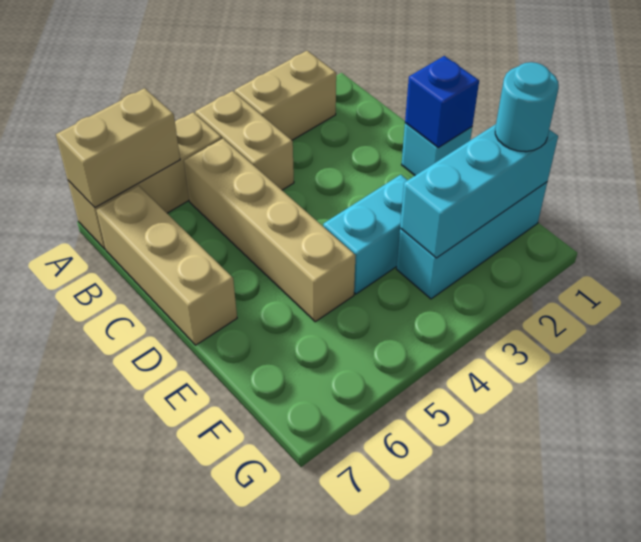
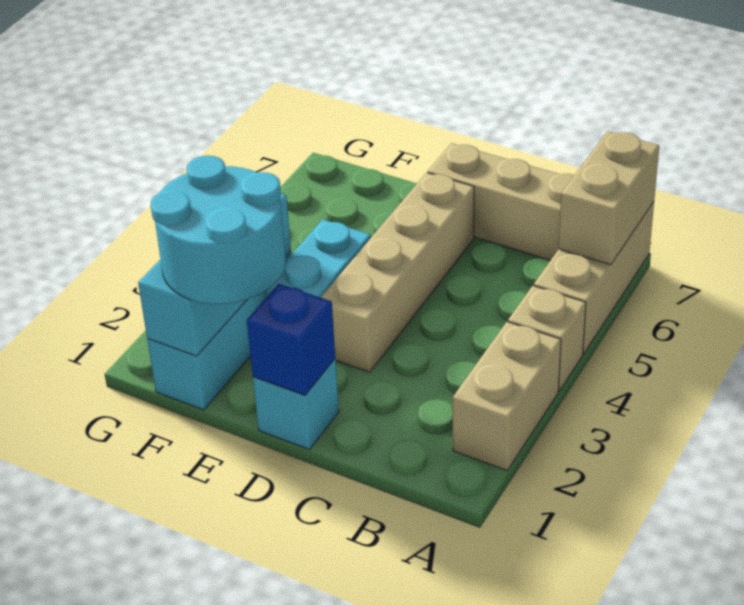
tan 1x2 brick [195,91,294,190] -> tan 1x1 brick [508,286,586,391]
tan 1x4 brick [184,139,356,322] -> tan 1x4 brick turned to [320,173,474,372]
cyan 1x1 round brick [495,62,559,152] -> cyan 2x2 round brick [151,156,285,304]

